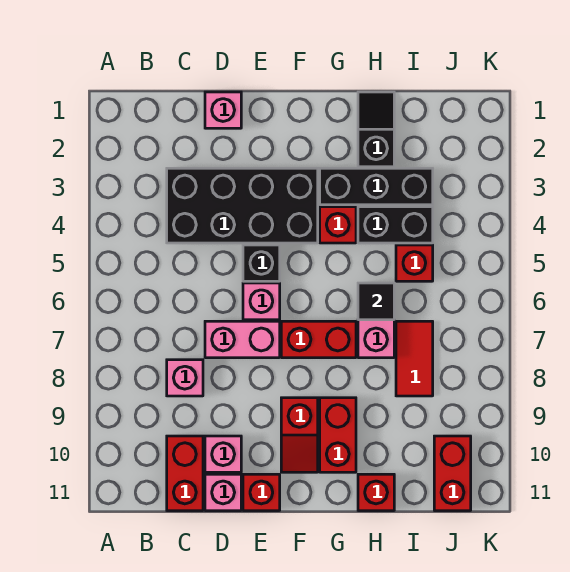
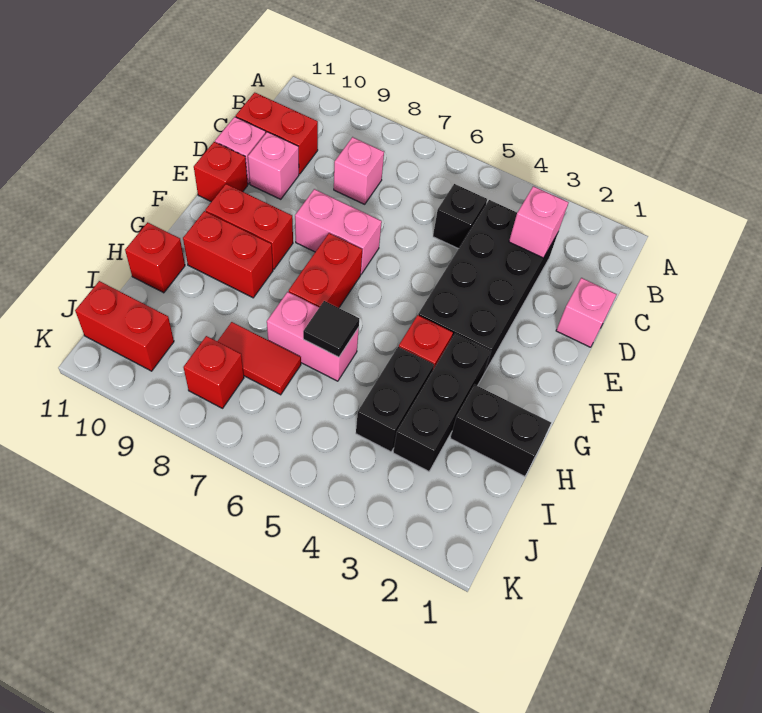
pink 1x2 brick [205,321,280,358] -> pink 1x2 brick turned to [295,189,382,274]
black 1x1 brick [243,245,280,281] -> black 1x1 brick moved to [433,184,487,249]
pink 1x1 brick [243,283,280,320] -> pink 1x1 brick moved to [509,186,569,258]
red 1x2 slope [281,398,318,472] -> red 1x2 brick [205,184,293,269]
black 1x2 slope [358,92,394,167] -> black 1x2 brick [450,385,551,476]
red 1x1 brick [396,245,433,281] -> red 1x1 brick moved to [183,336,244,408]

